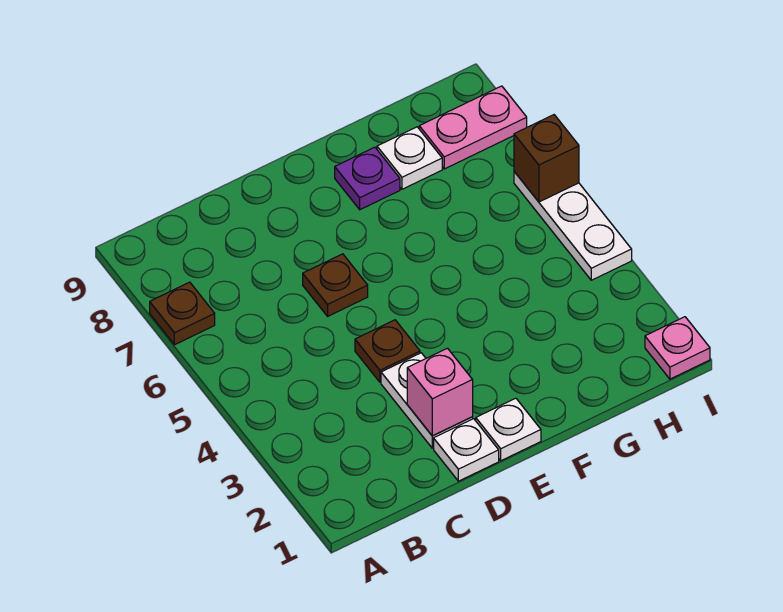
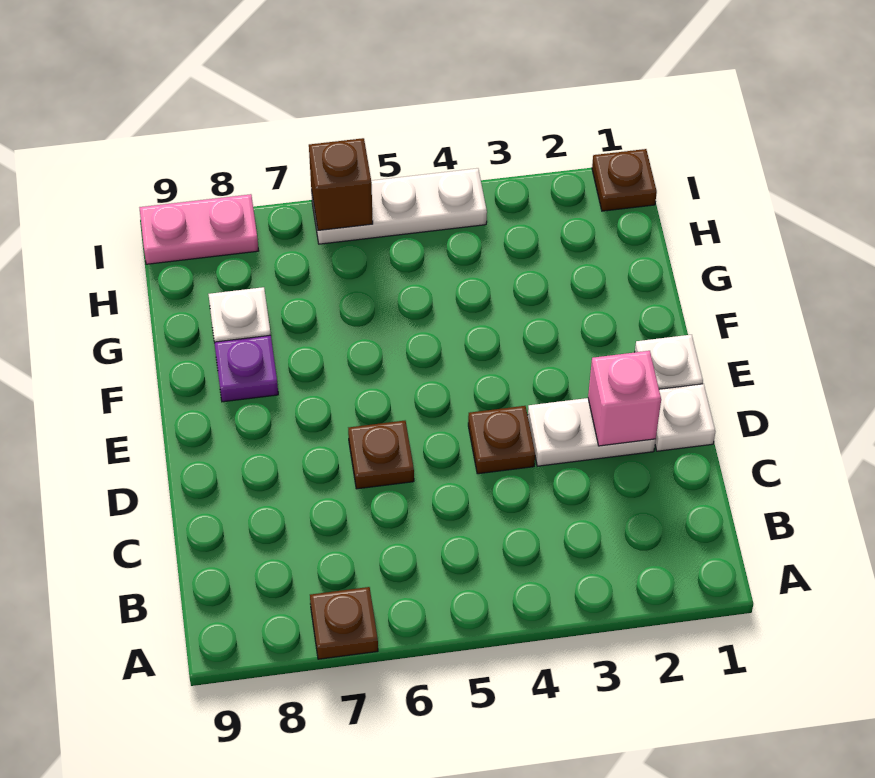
pink 1x2 plate [419,86,527,169] -> pink 1x2 plate turned to [139,194,259,264]
pink 1x1 plate [645,317,710,379] -> brown 1x1 plate [592,149,657,211]

